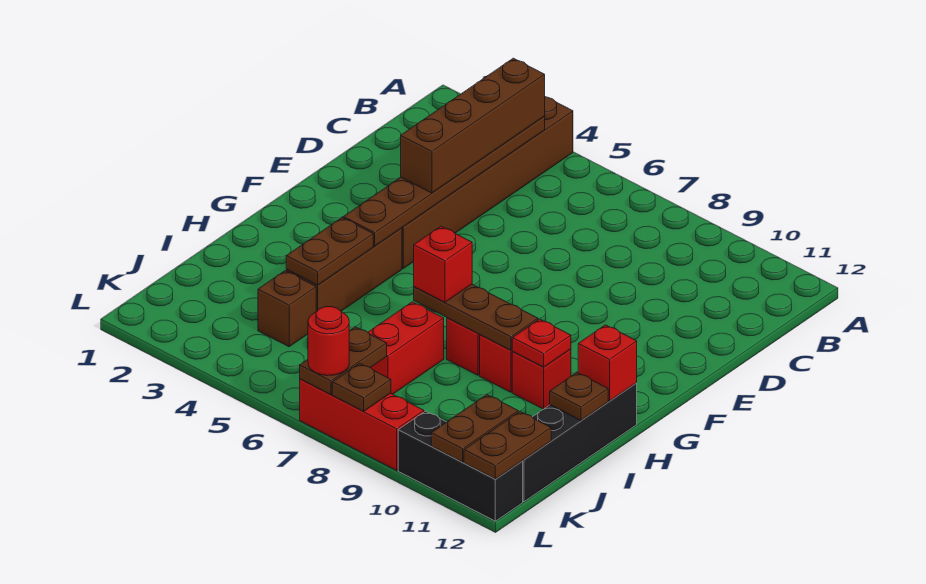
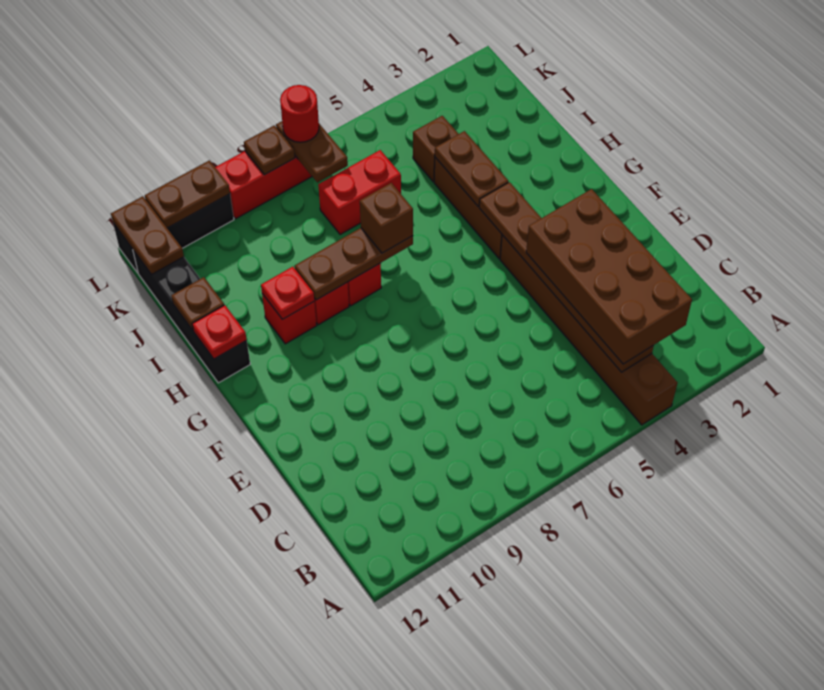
brown 1x4 brick [401,58,545,193] -> brown 2x4 brick [526,189,692,364]
red 1x1 brick [414,226,472,302] -> brown 1x1 brick [360,183,413,253]
red 1x1 brick [578,325,637,401] -> red 1x1 plate [192,305,247,359]
red 1x2 brick [368,302,444,394] -> red 1x2 brick turned to [318,150,401,235]
brown 1x2 plate [431,395,518,462] -> brown 1x2 plate turned to [145,160,230,228]

